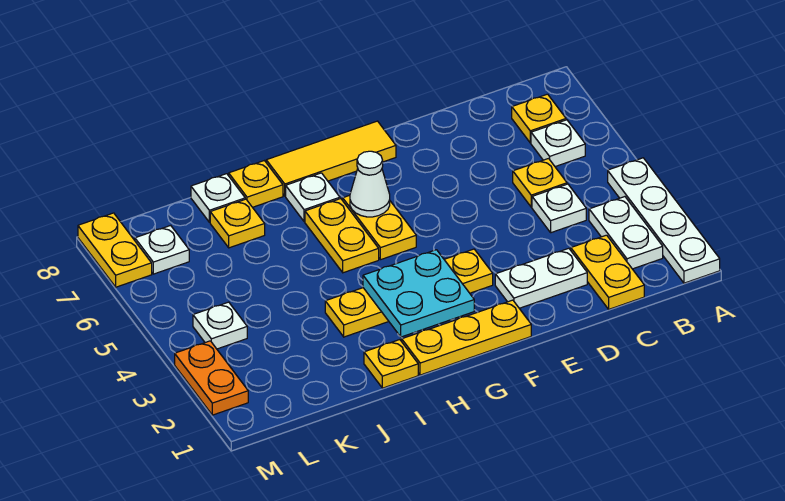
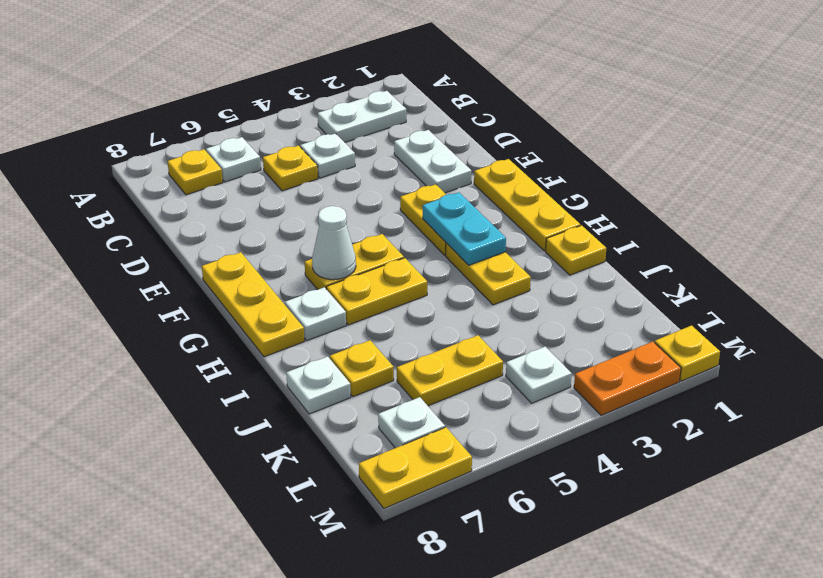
white 1x4 plate [608,158,720,283] -> none
yellow 1x2 plate [571,235,644,309] -> yellow 1x2 plate moved to [397,335,503,406]
yellow 1x3 tile [266,121,396,196] -> yellow 1x3 plate [202,252,304,357]
cyan 2x2 plate [363,250,474,337] -> cyan 1x2 plate [423,192,506,265]
yellow 1x1 plate [229,161,283,207] -> yellow 1x1 plate moved to [655,326,720,381]

